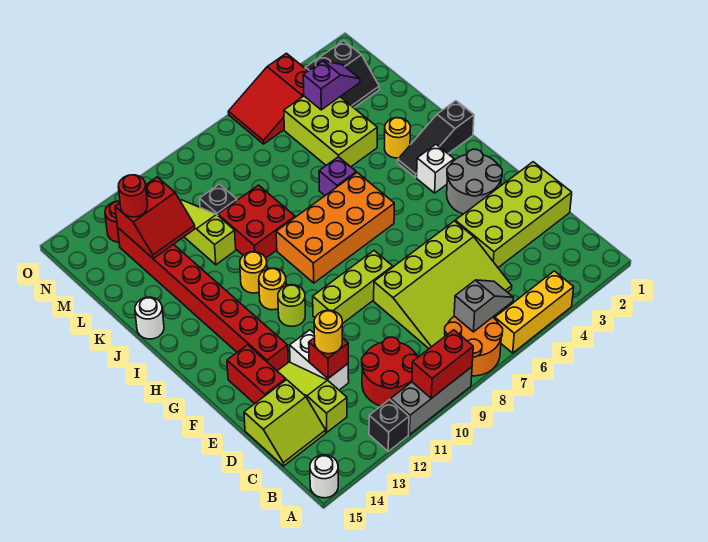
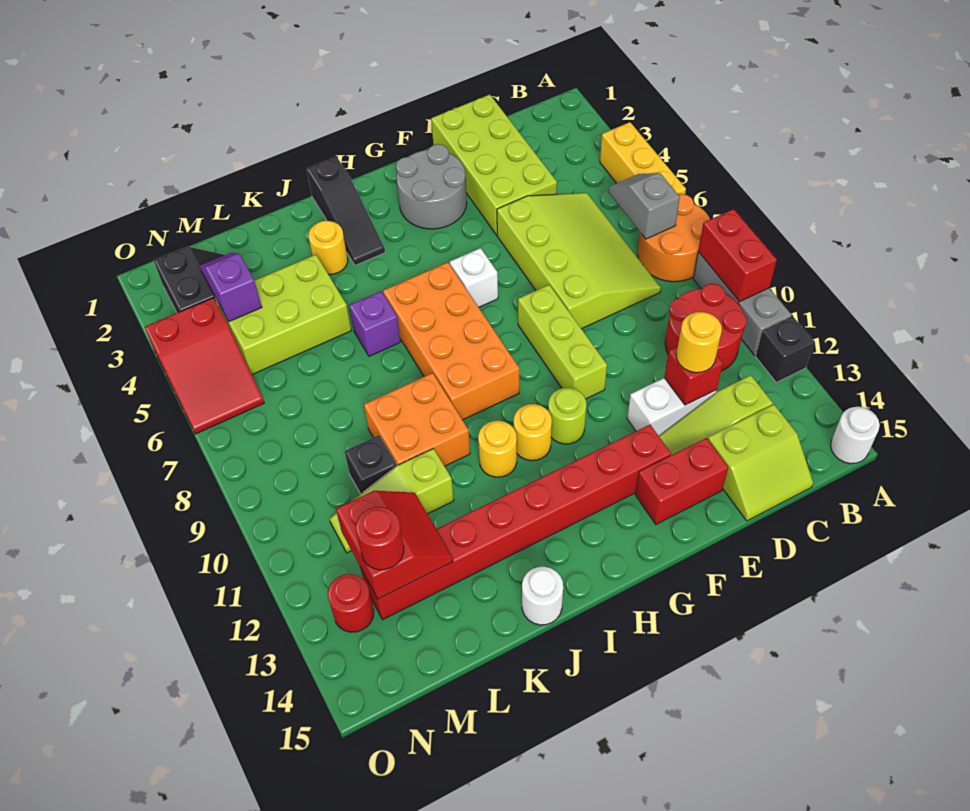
lime 2x2 slope [244,380,326,466] -> lime 2x2 slope turned to [708,404,813,521]
white 1x1 brick [417,145,454,193] -> white 1x1 brick moved to [450,248,498,307]
red 2x2 brick [218,185,295,258] -> orange 2x2 brick [364,373,470,466]

